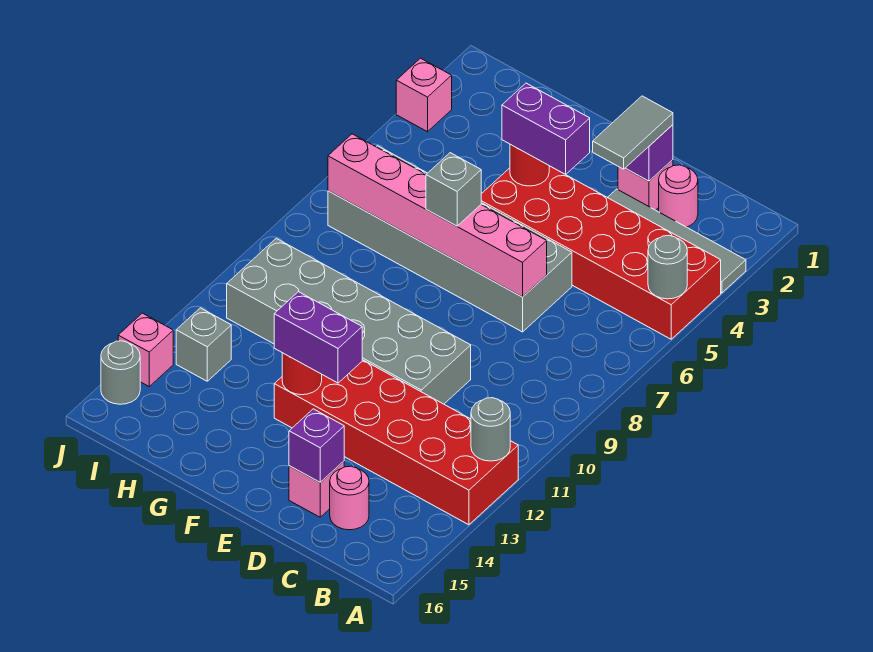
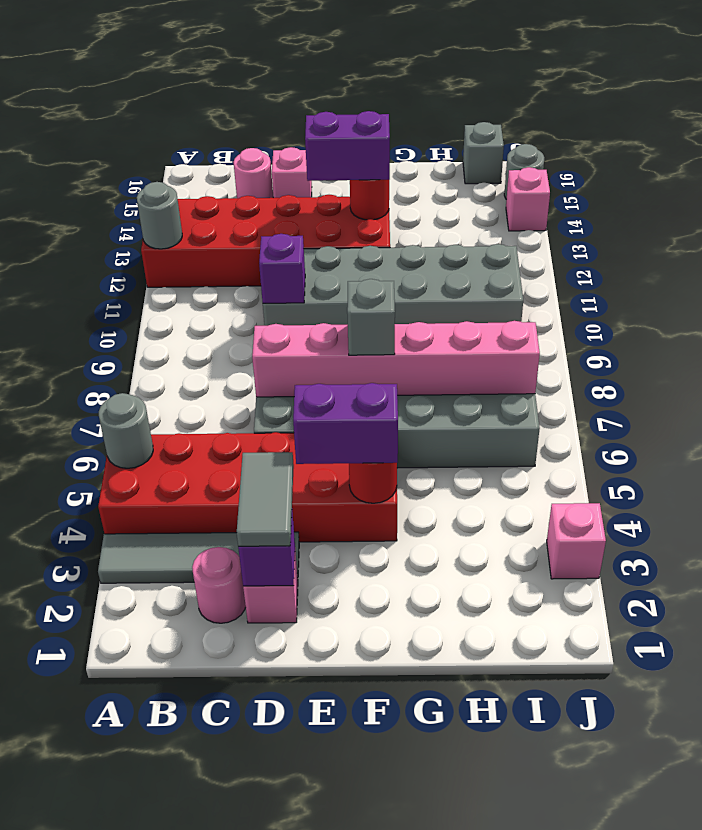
purple 1x1 brick [289,409,344,482] -> purple 1x1 brick moved to [259,234,305,303]
grey 1x1 brick [176,308,231,381] -> grey 1x1 brick moved to [463,122,504,184]

